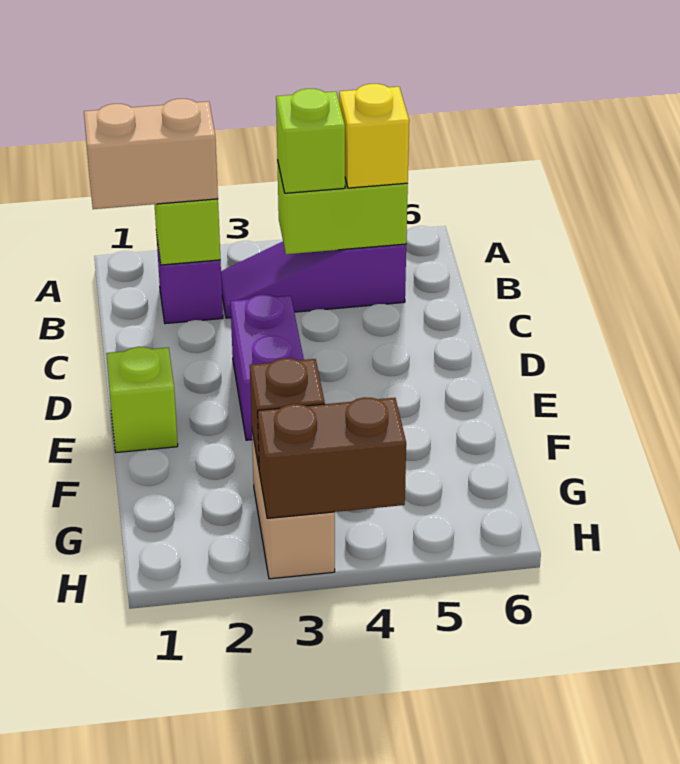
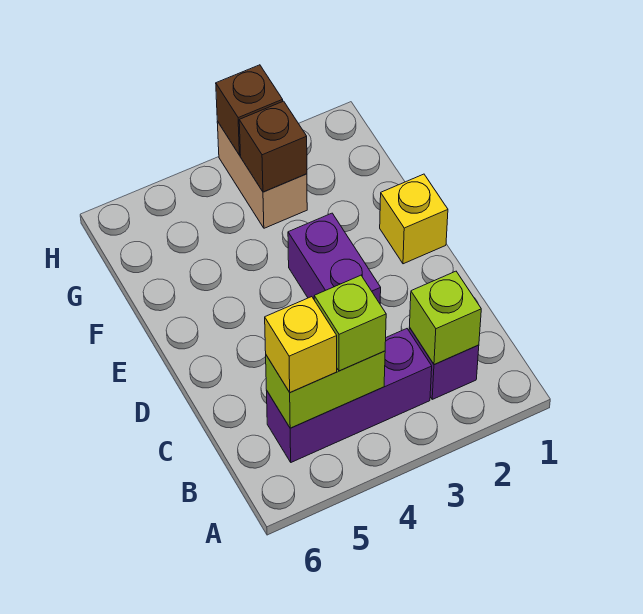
tan 1x2 brick [84,99,218,209] -> none
purple 1x3 slope [221,242,406,318] -> purple 1x3 brick [267,329,432,462]
lime 1x1 brick [106,347,178,453] -> yellow 1x1 brick [380,174,448,264]
brown 1x2 brick [258,397,406,518] -> brown 1x1 brick [216,65,283,155]

